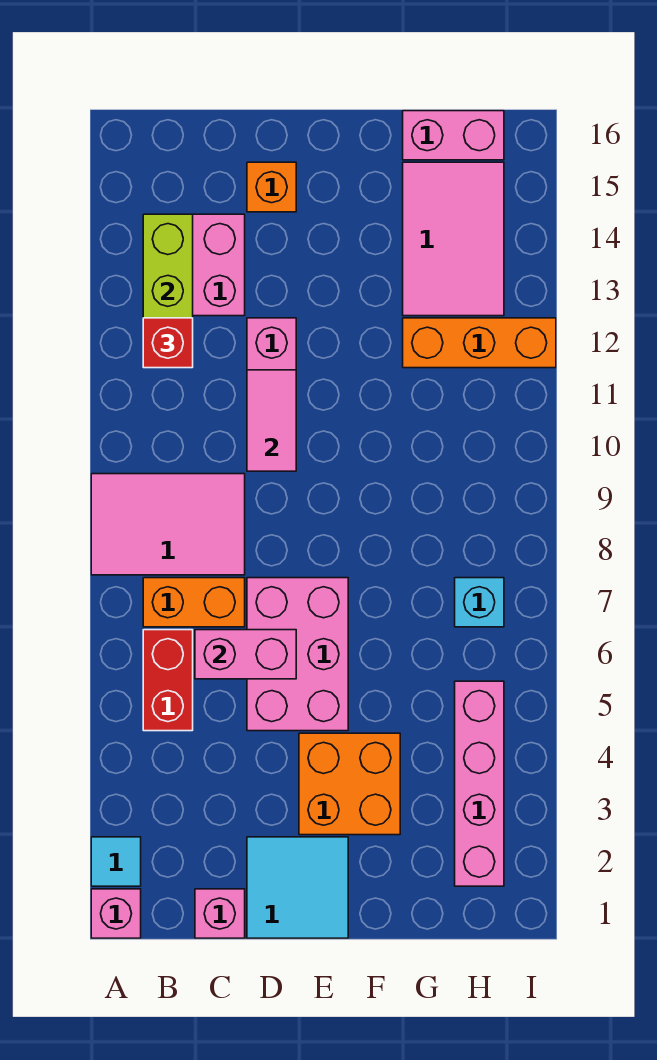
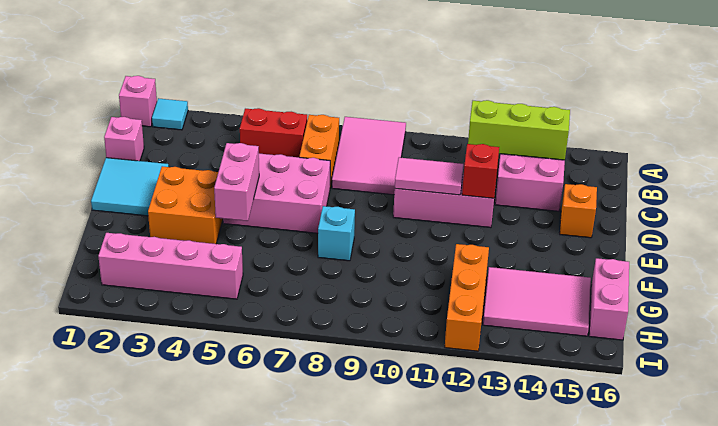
red 1x1 brick [143,318,193,368] -> red 1x1 brick moved to [462,144,499,198]
pink 1x2 brick [195,630,296,679] -> pink 1x2 brick moved to [214,143,259,221]
cyan 1x1 brick [455,578,504,627] -> cyan 1x1 brick moved to [318,206,355,261]

